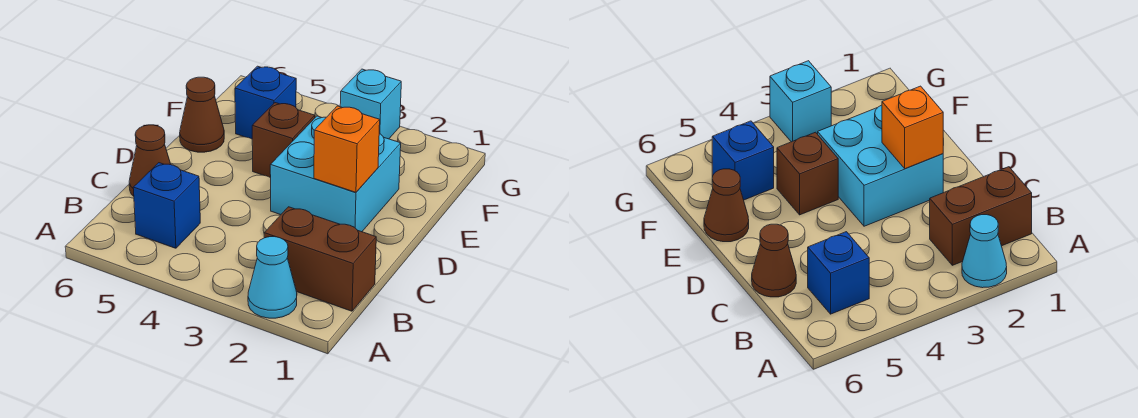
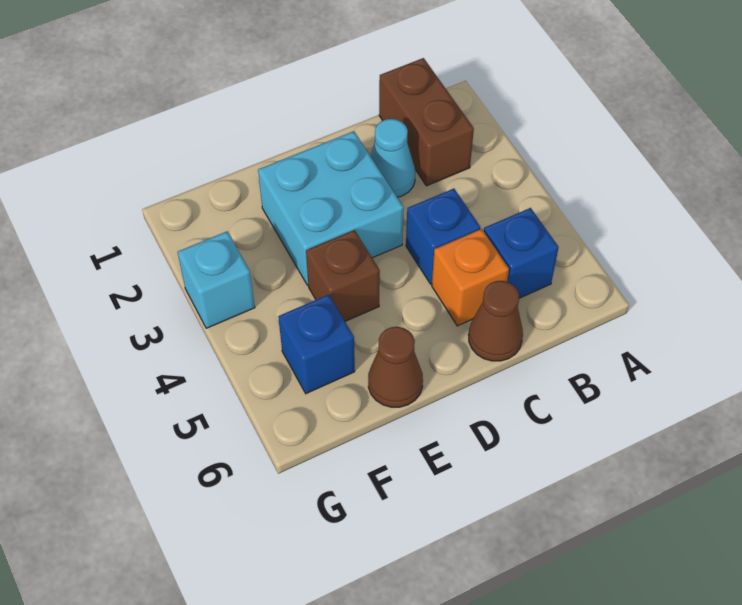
cyan 1x1 cone [248,237,297,318] -> cyan 1x1 cone moved to [370,119,415,197]
none -> blue 1x1 brick [406,189,480,284]
orange 1x1 brick [314,106,380,192] -> orange 1x1 brick moved to [432,229,509,326]

